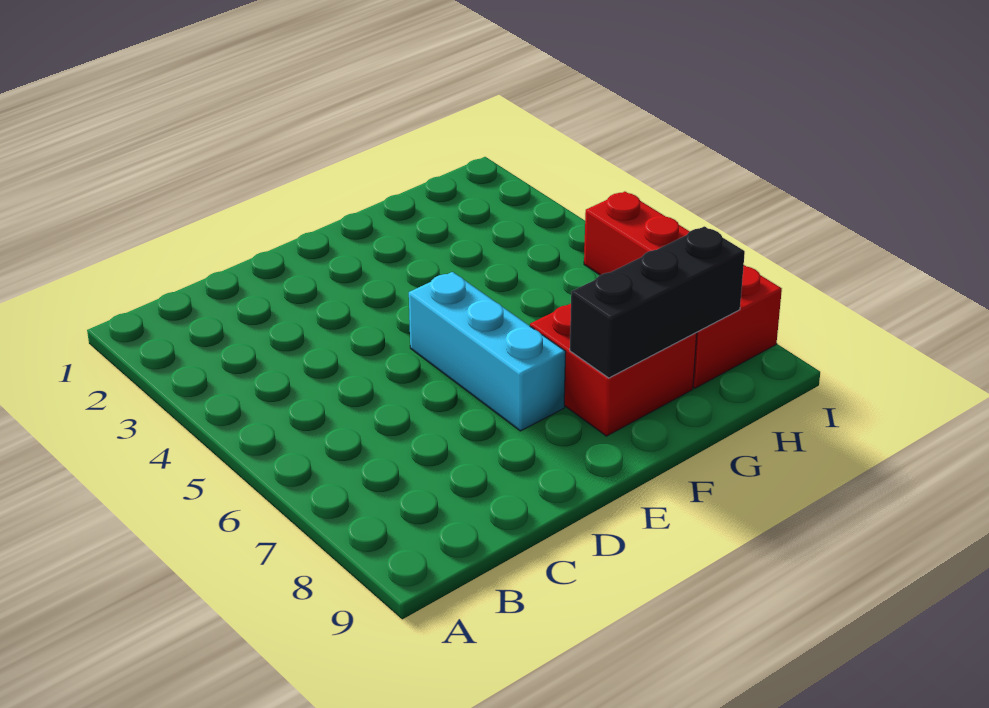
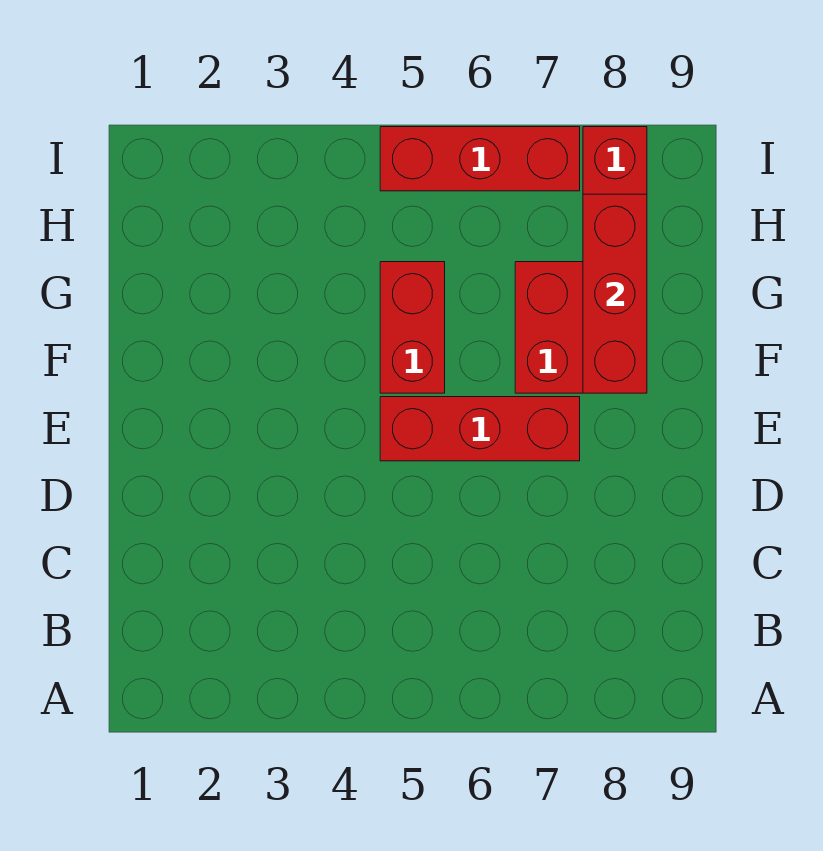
cyan 1x3 brick [409,272,566,431] -> red 1x3 brick [380,397,580,461]
none -> red 1x2 brick [380,262,445,393]
black 1x3 brick [570,226,745,378] -> red 1x3 brick [583,194,647,393]

